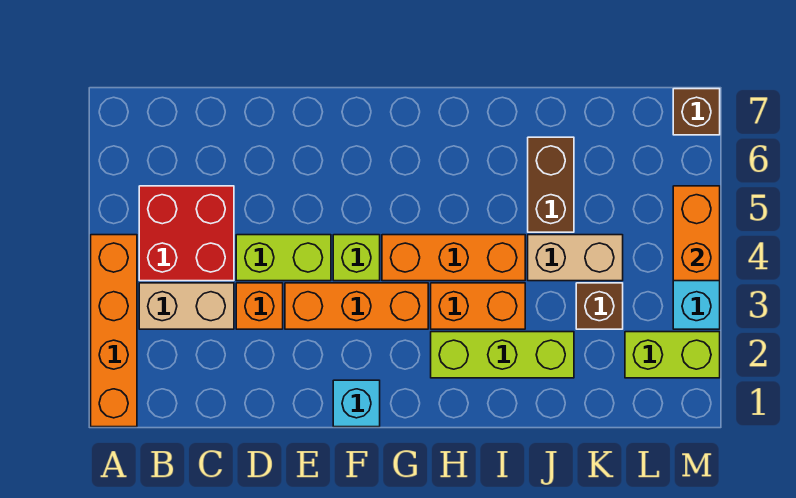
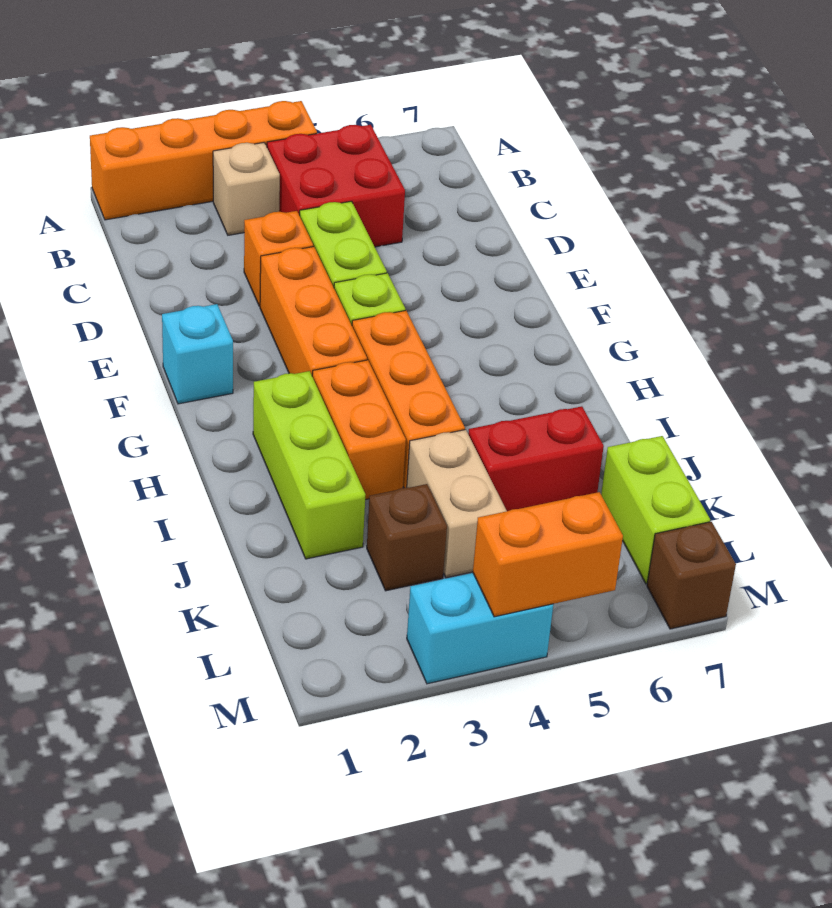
tan 1x2 brick [139,283,234,329] -> tan 1x1 brick [213,143,280,235]
brown 1x2 brick [528,137,574,232] -> red 1x2 brick [468,406,604,511]
lime 1x2 brick [625,332,720,378] -> lime 1x2 brick moved to [601,436,710,584]

